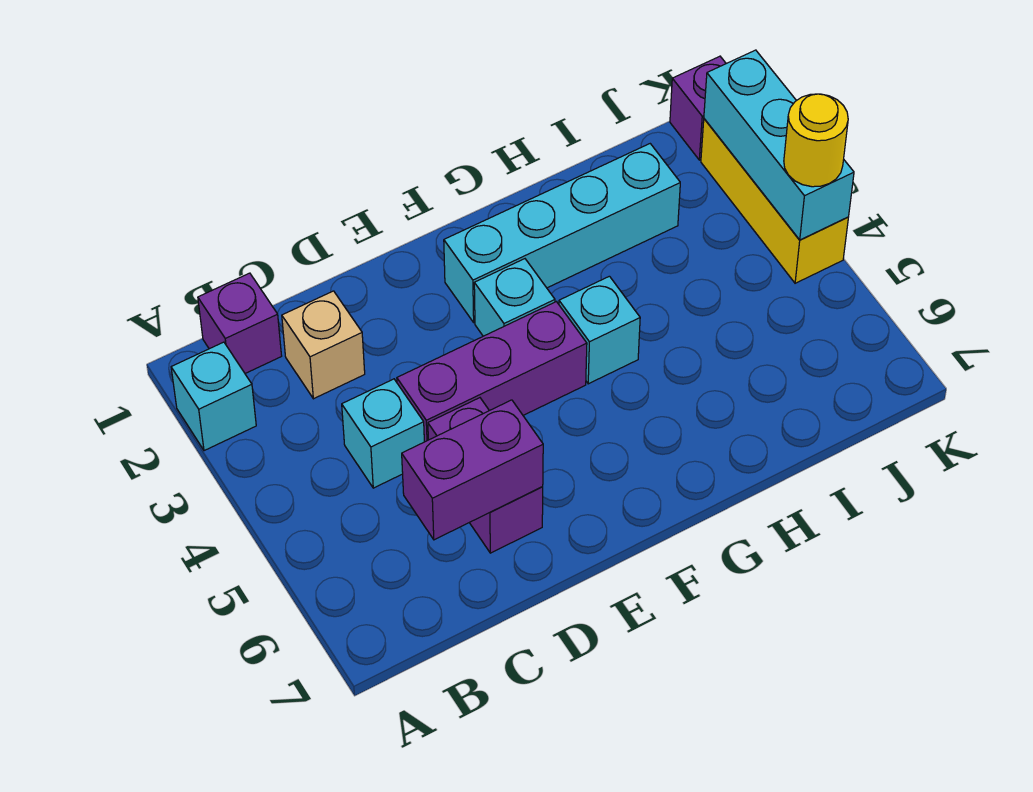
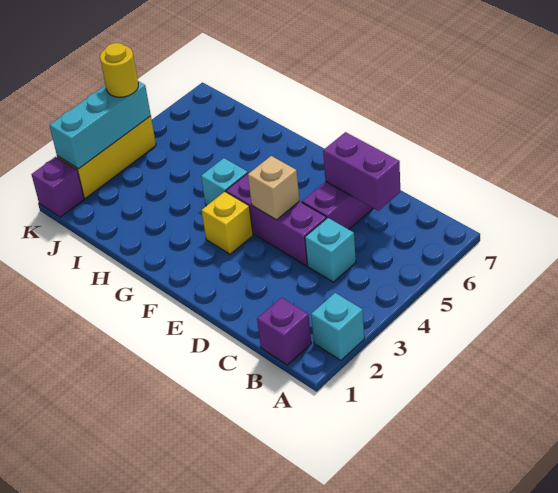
tan 1x1 brick [282,291,365,399] -> tan 1x1 brick moved to [248,156,299,220]
cyan 1x4 brick [444,144,680,322] -> none
cyan 1x1 brick [474,259,555,336] -> yellow 1x1 brick [202,192,253,254]

